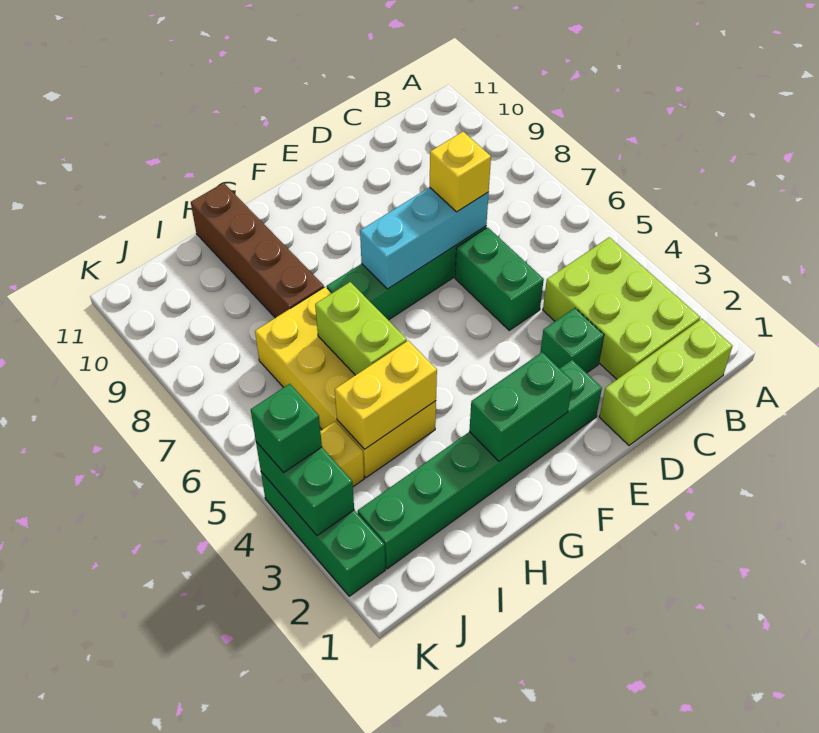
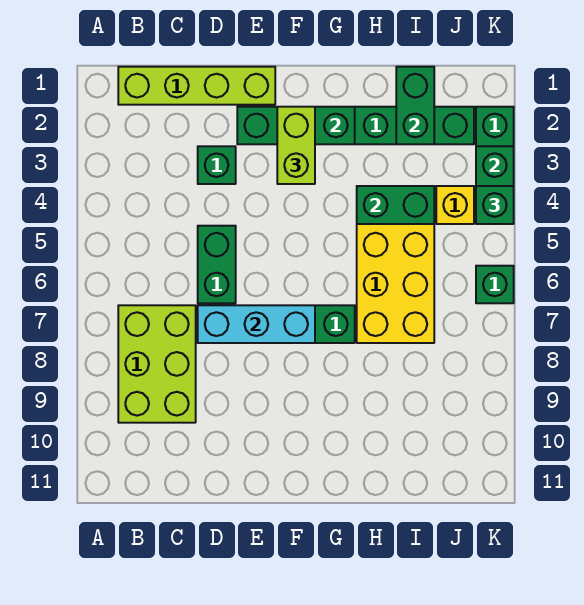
lime 1x3 brick [599,319,732,445] -> lime 1x4 brick [118,67,275,105]
lime 2x3 brick [543,237,700,379] -> lime 2x3 brick moved to [118,305,196,423]
yellow 1x1 brick [430,132,491,212] -> none
yellow 1x2 brick [335,341,437,449] -> green 1x2 brick [357,186,434,224]
lime 1x2 brick [315,282,407,375] -> lime 1x2 brick moved to [277,107,315,184]
brown 1x4 brick [191,183,324,318] -> none
none -> green 1x2 brick [396,67,434,144]
none -> green 1x1 brick [476,266,514,303]

